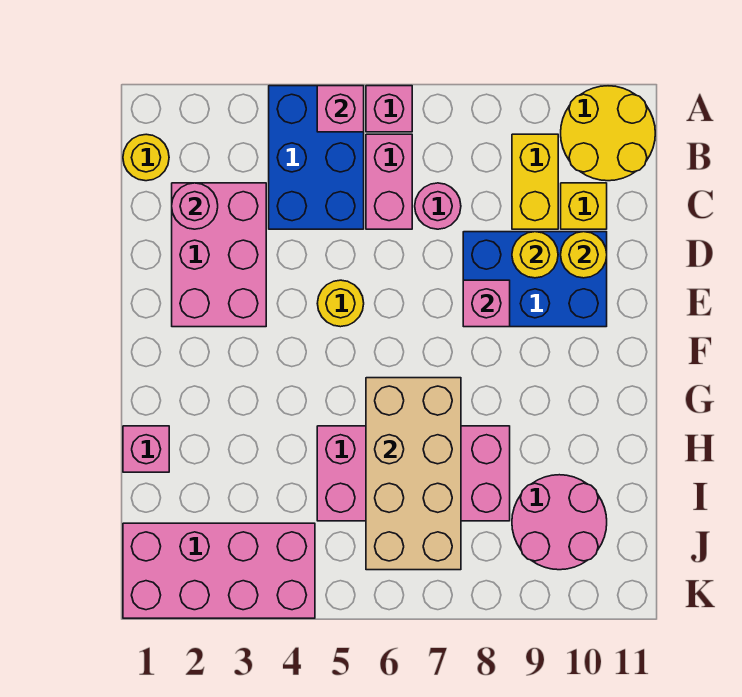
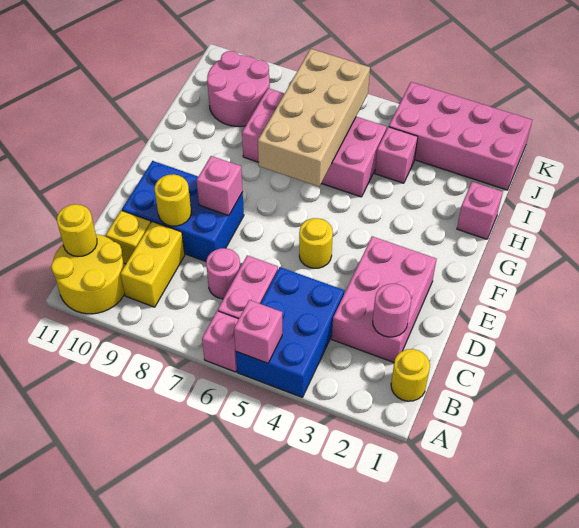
yellow 1x1 round brick [561,232,607,278] -> yellow 1x1 round brick moved to [57,204,97,257]
none -> pink 1x1 brick [375,127,418,183]

